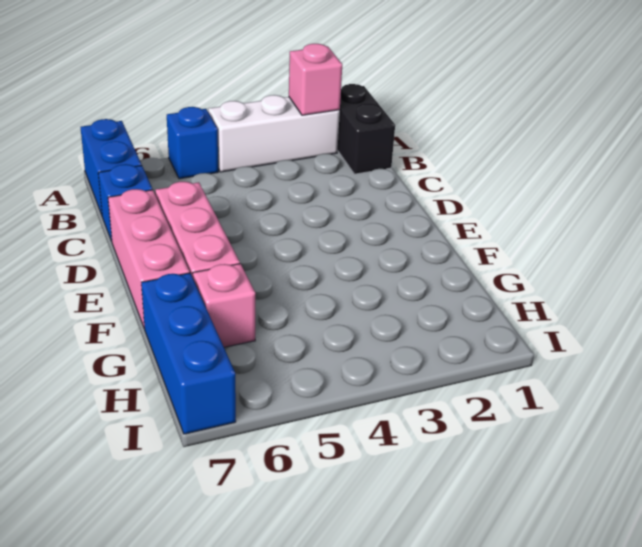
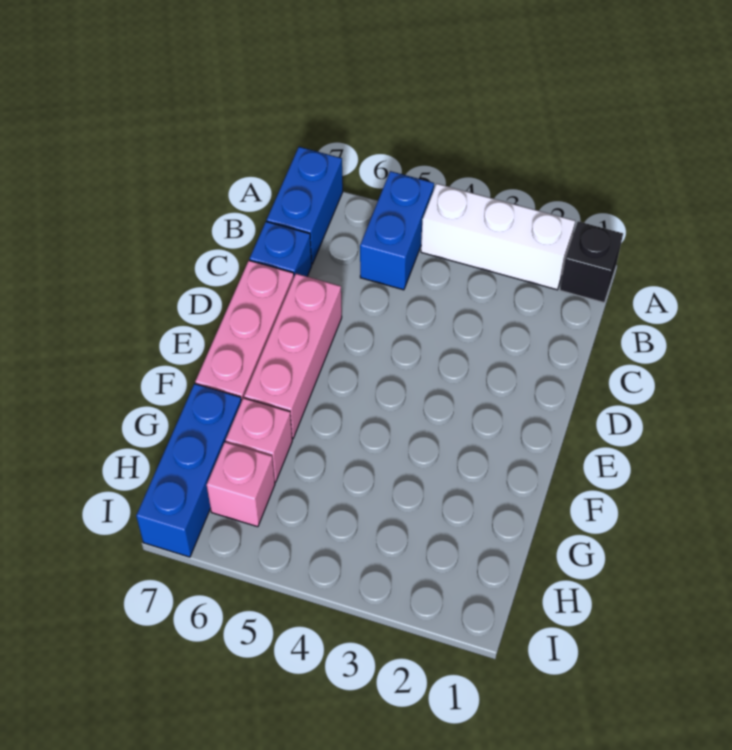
black 1x2 brick [338,84,395,174] -> black 1x1 brick [560,221,623,302]
pink 1x1 brick [289,44,342,115] -> pink 1x1 brick moved to [207,442,275,527]
blue 1x1 brick [167,107,218,179] -> blue 1x2 brick [360,171,434,290]

